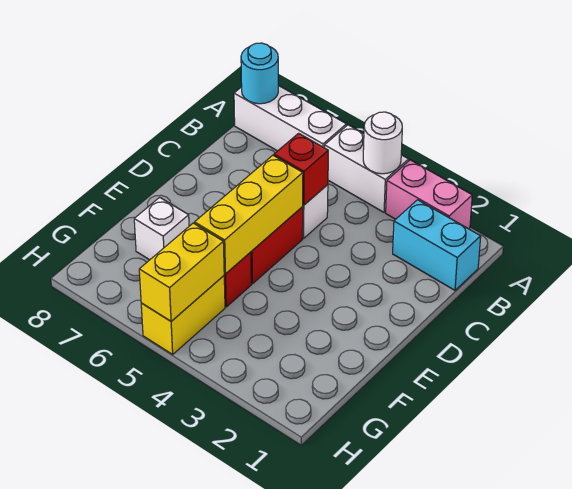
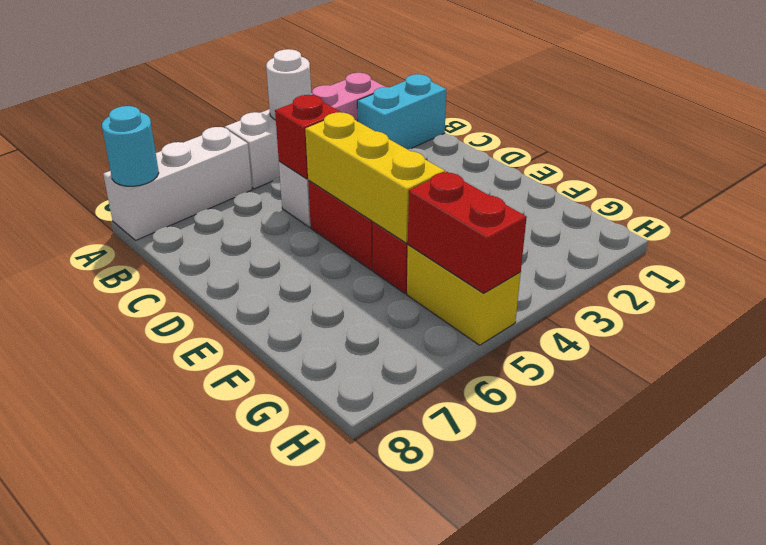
white 1x1 brick [134,197,189,260] -> none
yellow 1x2 brick [139,223,224,321] -> red 1x2 brick [408,172,527,293]

